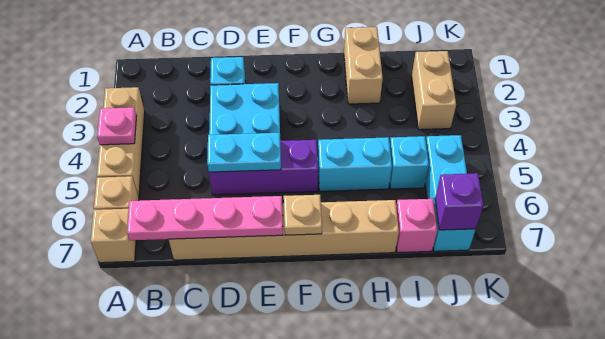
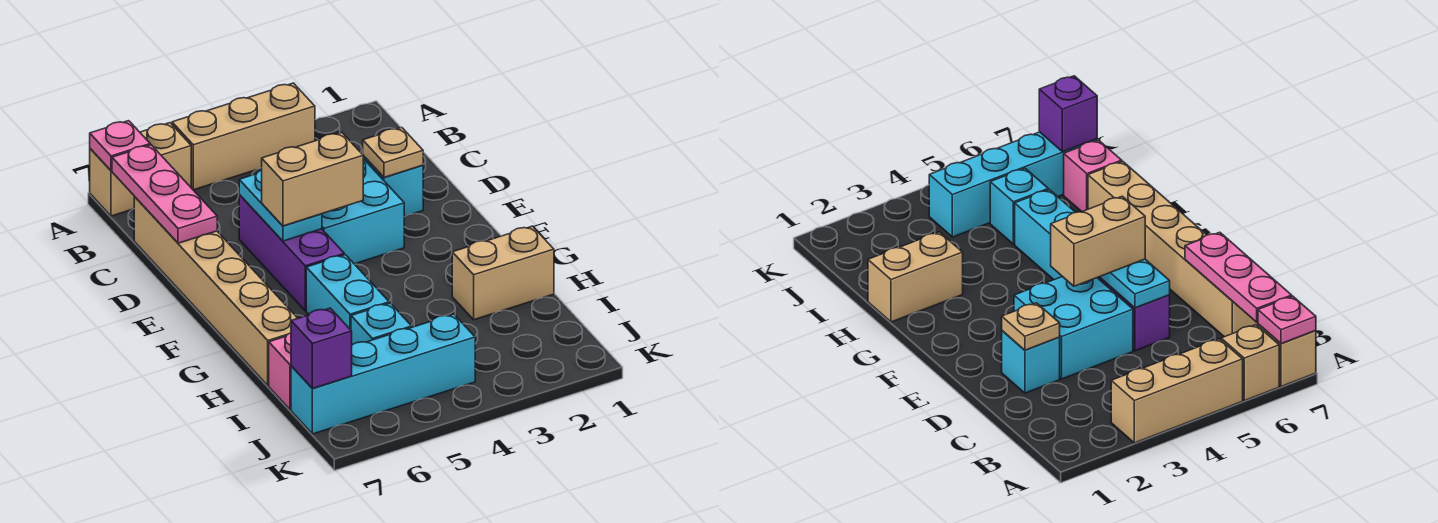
pink 1x1 plate [97,107,137,145] -> pink 1x1 plate moved to [90,121,150,171]
pink 1x4 plate [127,196,283,240] -> pink 1x3 plate [112,145,217,243]
tan 1x1 plate [284,195,322,235] -> tan 1x1 plate moved to [363,127,423,177]
tan 1x2 brick [412,51,456,130] -> tan 1x2 brick moved to [262,132,363,226]
cyan 1x3 brick [425,135,476,251] -> cyan 1x4 brick [291,314,475,434]

